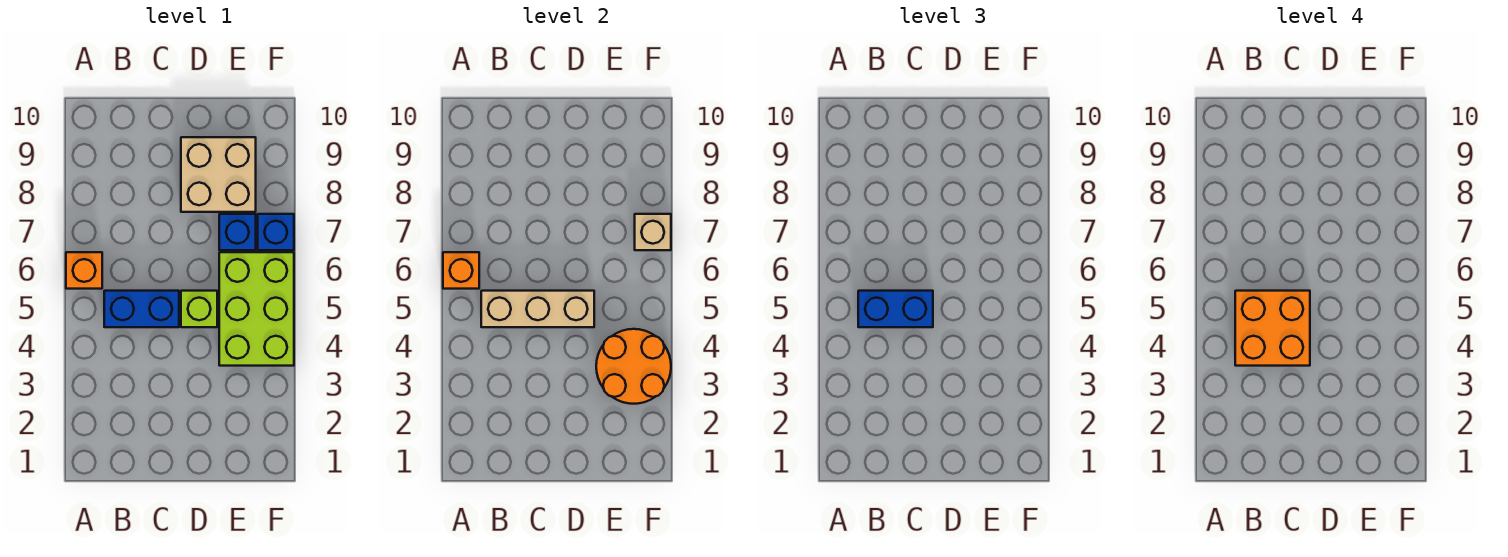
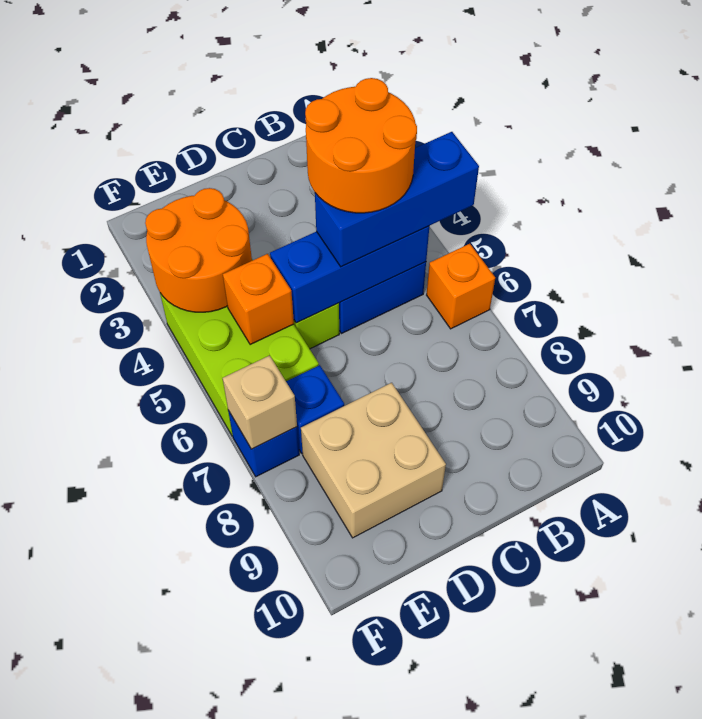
orange 1x1 brick [443,252,479,289] -> orange 1x1 brick moved to [223,254,294,345]
orange 2x2 brick [1235,291,1310,366] -> orange 2x2 round brick [305,78,417,213]
tan 1x3 brick [481,291,594,327] -> blue 1x3 brick [270,226,429,323]
blue 1x2 brick [858,291,933,327] -> blue 1x3 brick [315,132,479,267]

